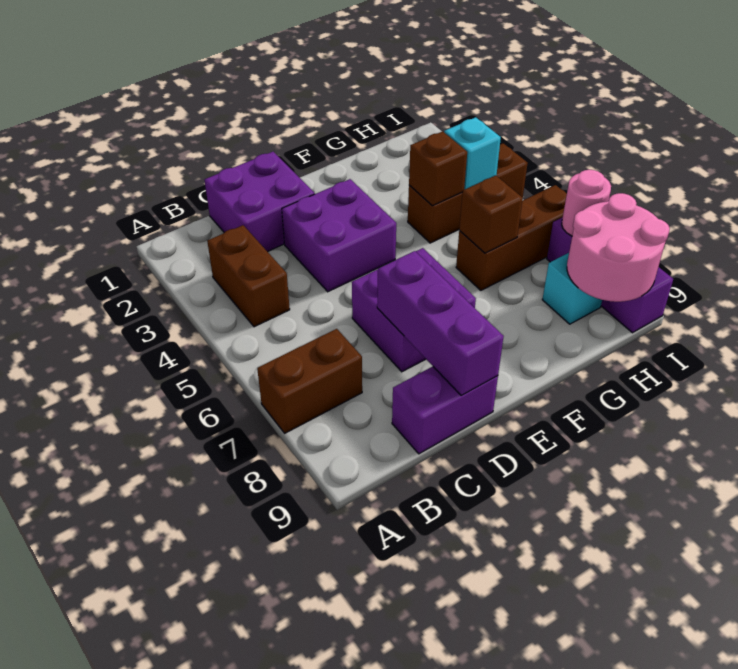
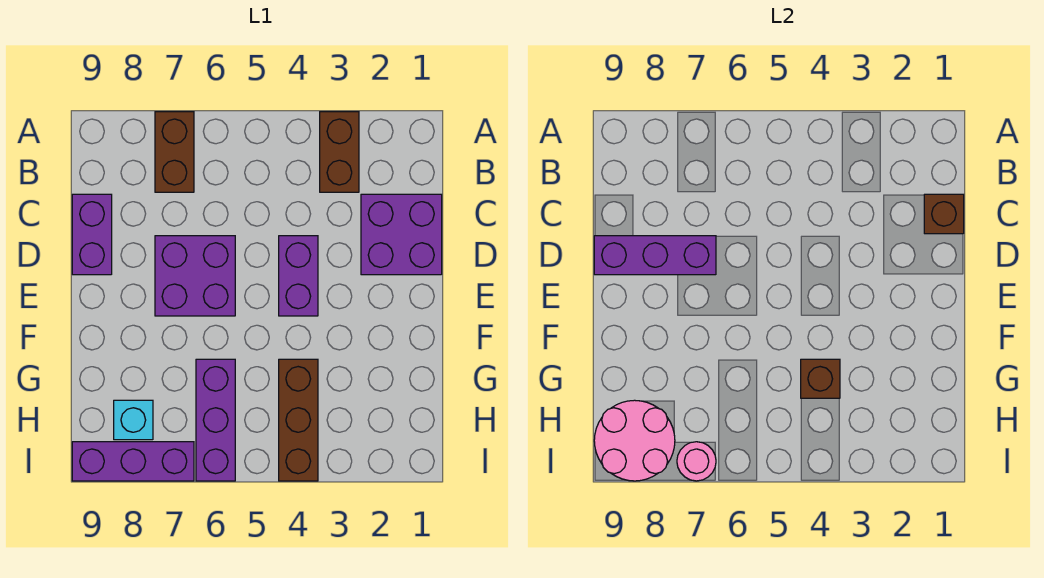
brown 1x2 brick [207,225,290,327] -> brown 1x2 brick turned to [320,112,359,192]
purple 2x2 brick [282,179,396,292] -> purple 1x2 brick [279,236,318,316]
brown 1x3 brick [456,185,567,290] -> purple 1x3 brick [196,359,235,481]
brown 1x1 brick [459,175,523,253] -> brown 1x1 brick moved to [924,194,964,234]
cyan 1x1 brick [444,117,501,189] -> none

